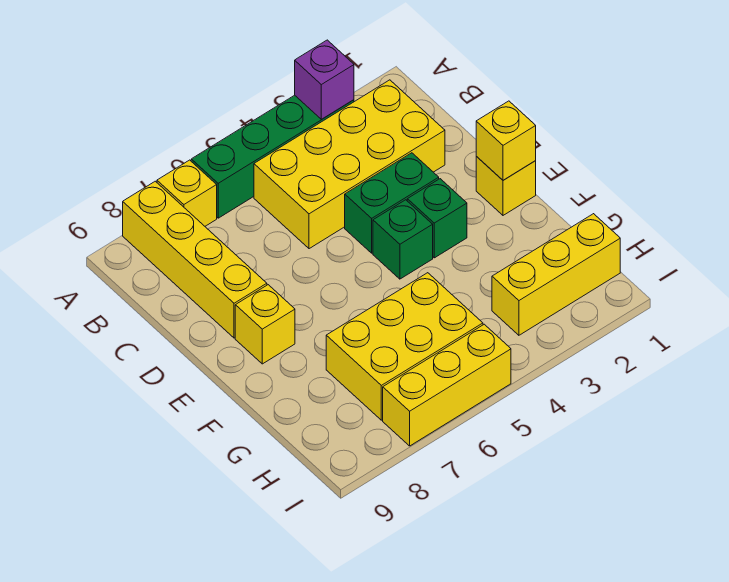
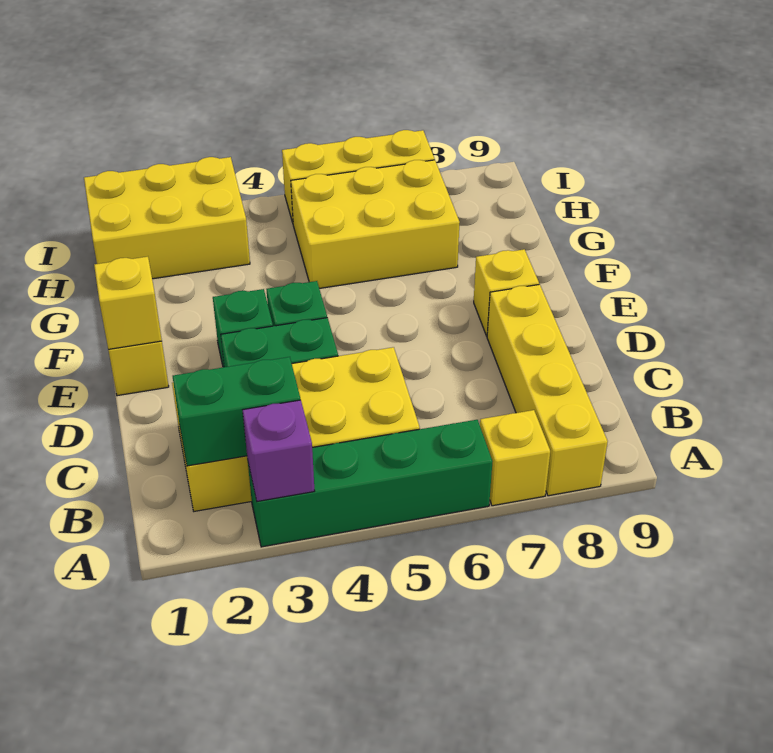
none -> green 1x2 brick [173,357,300,466]
yellow 1x3 brick [492,214,620,335] -> yellow 2x3 brick [84,157,250,279]

